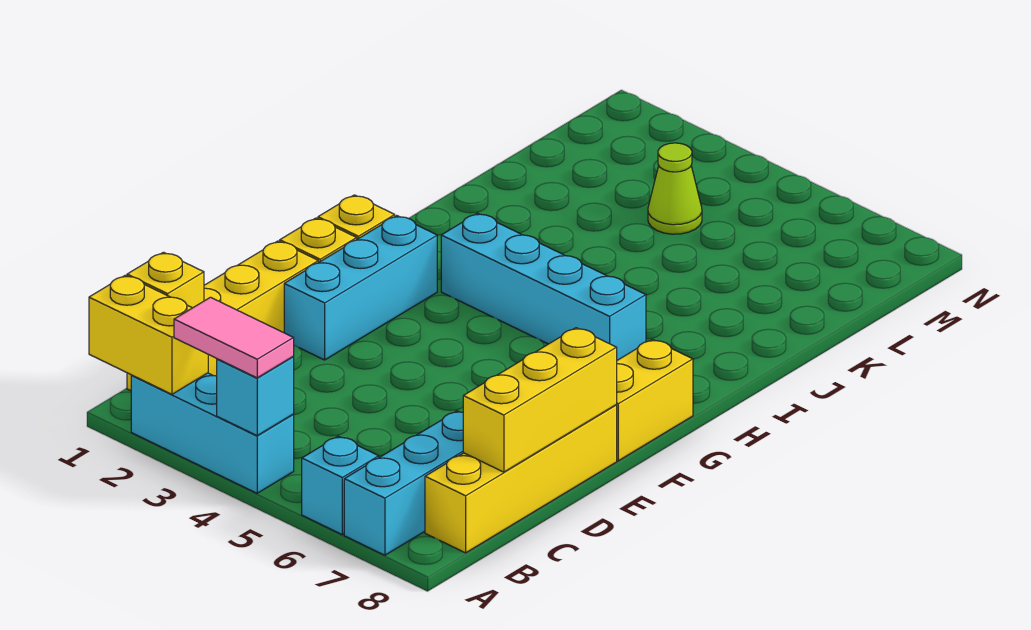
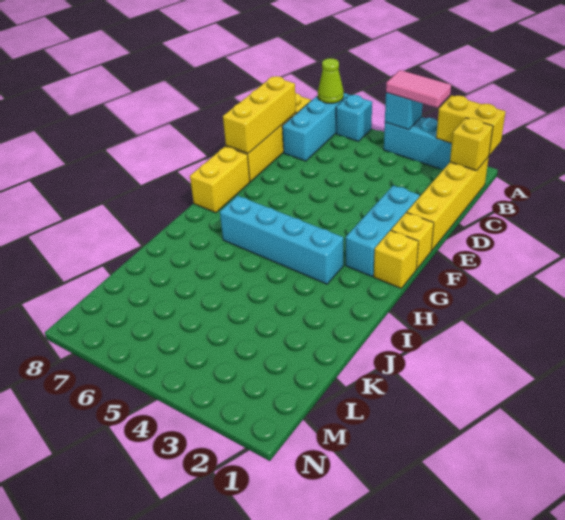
lime 1x1 cone [648,143,702,234] -> lime 1x1 cone moved to [318,58,344,103]

